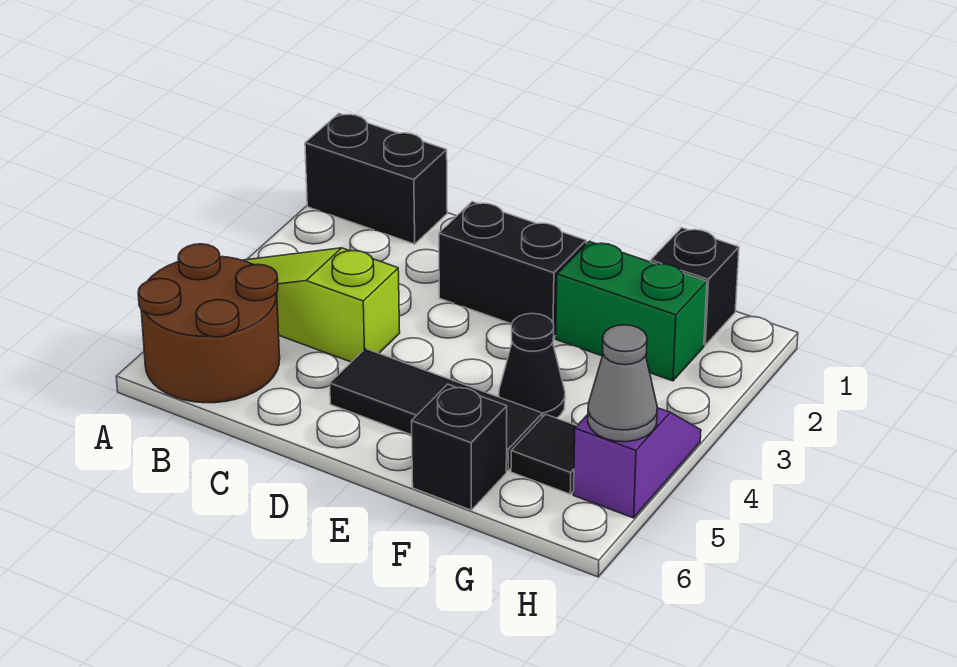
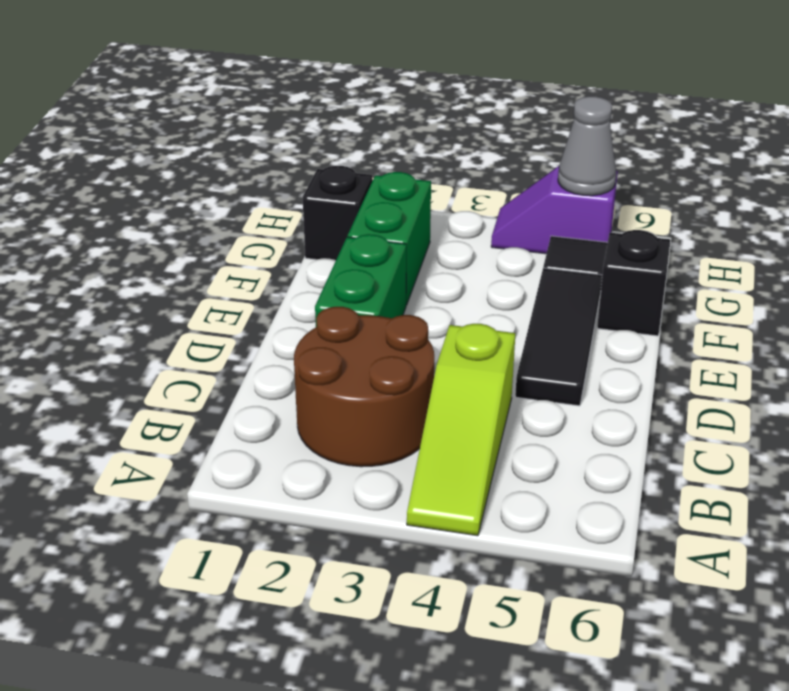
black 1x2 brick [305,114,447,244] -> none
brown 2x2 round brick [138,244,280,403] -> brown 2x2 round brick moved to [294,307,434,467]
black 1x2 brick [439,202,586,338] -> green 1x2 brick [315,234,406,327]
black 1x1 cone [499,313,565,418] -> none

